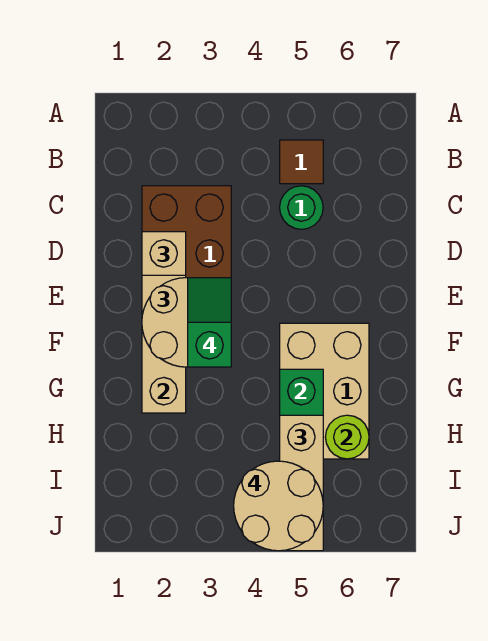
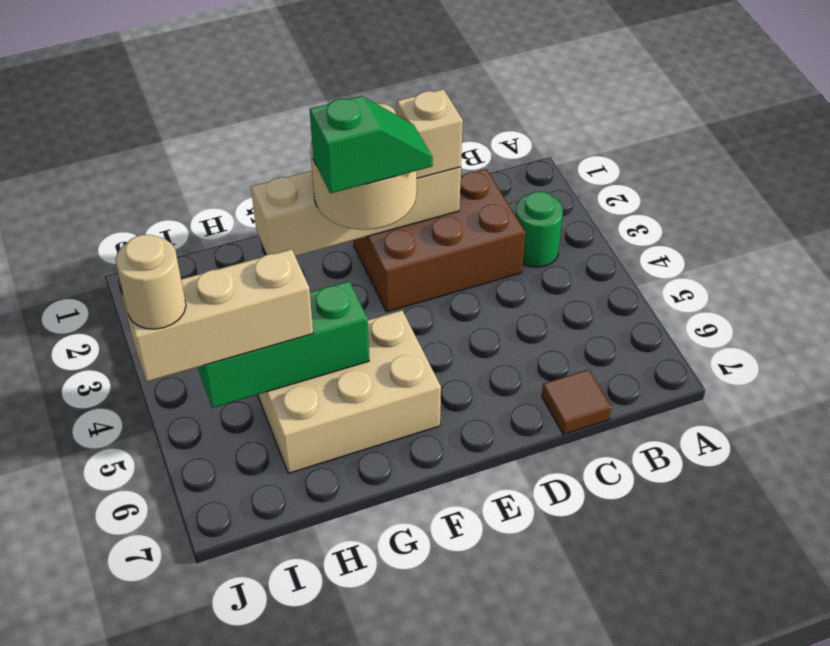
brown 1x1 tile [280,140,323,184] -> brown 1x1 tile moved to [542,370,612,434]
green 1x1 round brick [280,186,323,229] -> green 1x1 round brick moved to [515,192,563,267]
lime 1x1 round brick [325,415,369,459] -> none
tan 2x2 round brick [234,461,323,551] -> tan 1x1 round brick [116,235,186,329]

